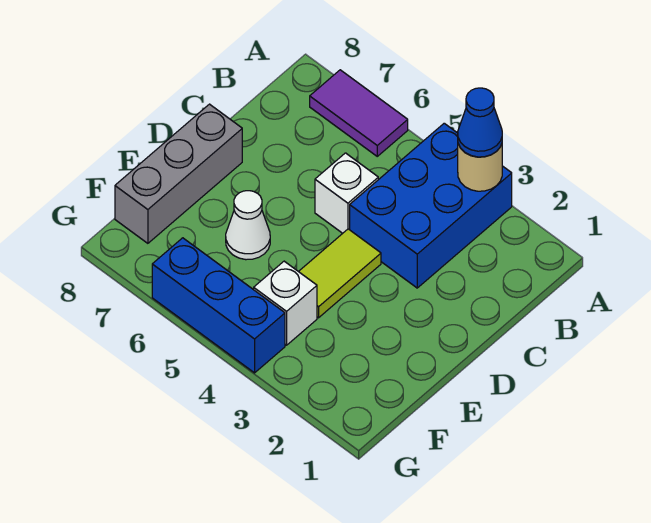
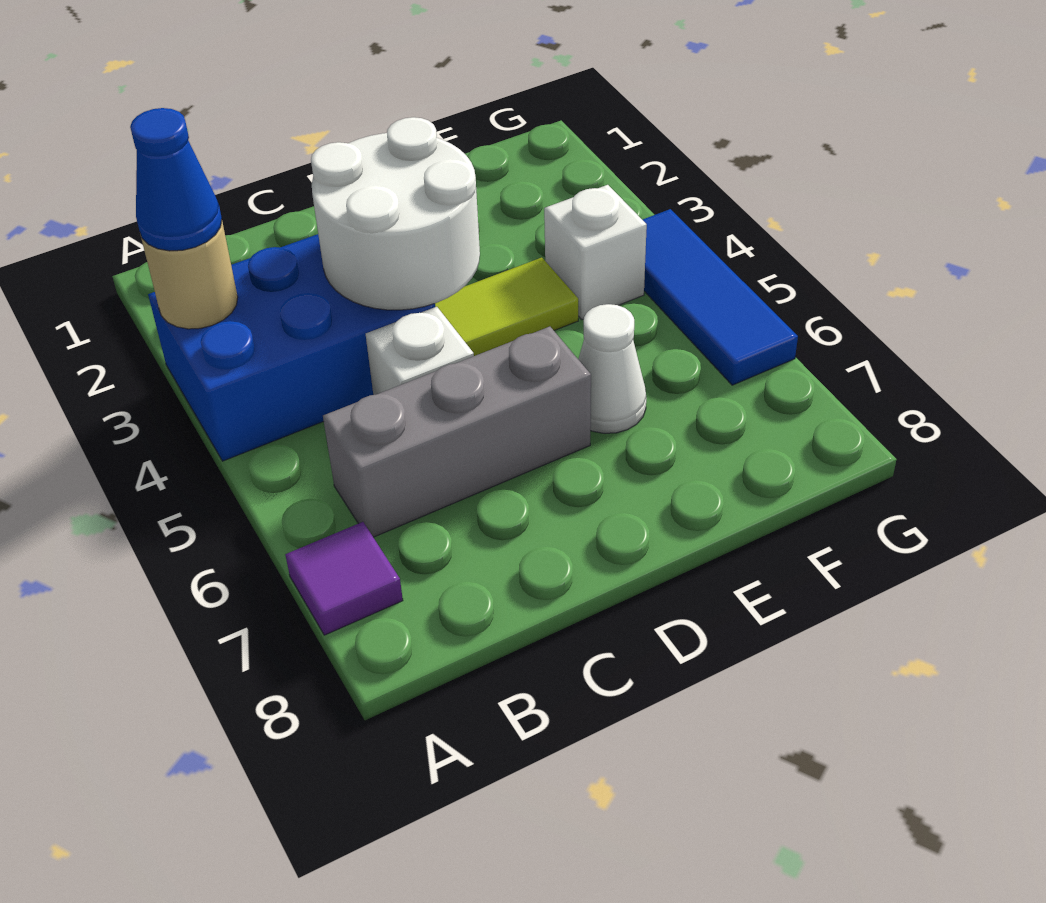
purple 1x2 tile [310,70,408,156] -> purple 1x1 tile [285,522,403,635]
none -> white 2x2 round brick [311,117,480,310]
grey 1x3 brick [115,104,242,243] -> grey 1x3 brick moved to [323,327,591,537]
blue 1x3 brick [152,238,285,373] -> blue 1x3 tile [643,209,798,385]

